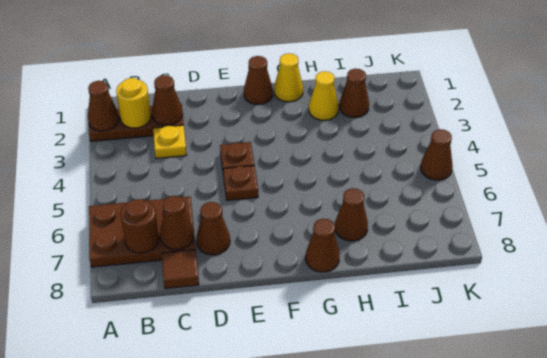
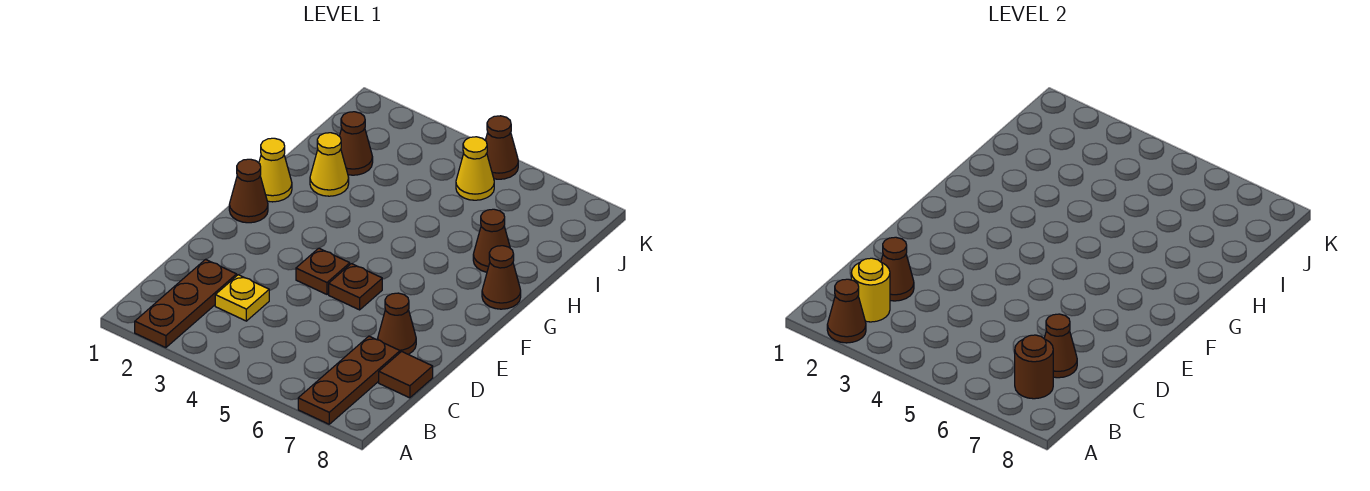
brown 2x3 plate [89,197,196,267] -> brown 1x3 plate [298,336,400,424]
none -> yellow 1x1 cone [456,137,494,200]

